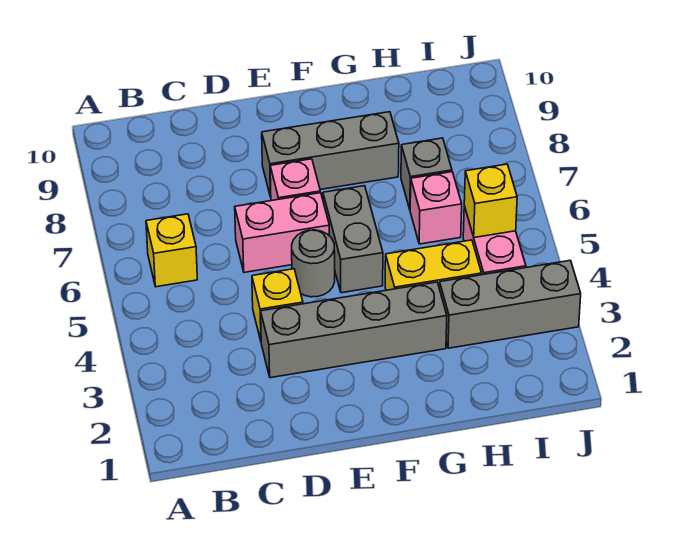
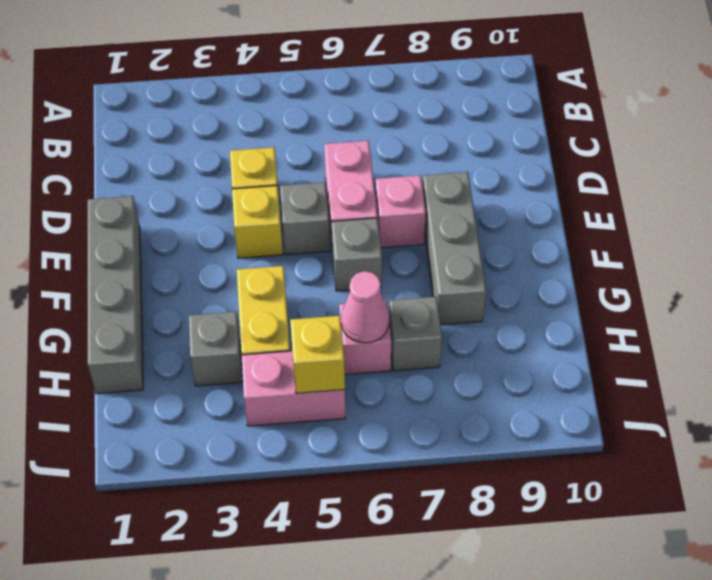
yellow 1x1 brick [146,214,197,287] -> yellow 1x1 brick moved to [232,186,283,258]
grey 1x4 brick [261,282,447,378] -> grey 1x4 brick moved to [88,196,143,394]
grey 1x1 round brick [292,230,335,297] -> grey 1x1 brick [280,182,330,255]
grey 1x2 brick [323,186,383,293] -> grey 1x1 brick [332,218,382,291]
grey 1x3 brick [439,260,581,348] -> grey 1x1 brick [189,312,243,386]
none -> pink 1x1 cone [341,271,389,343]

